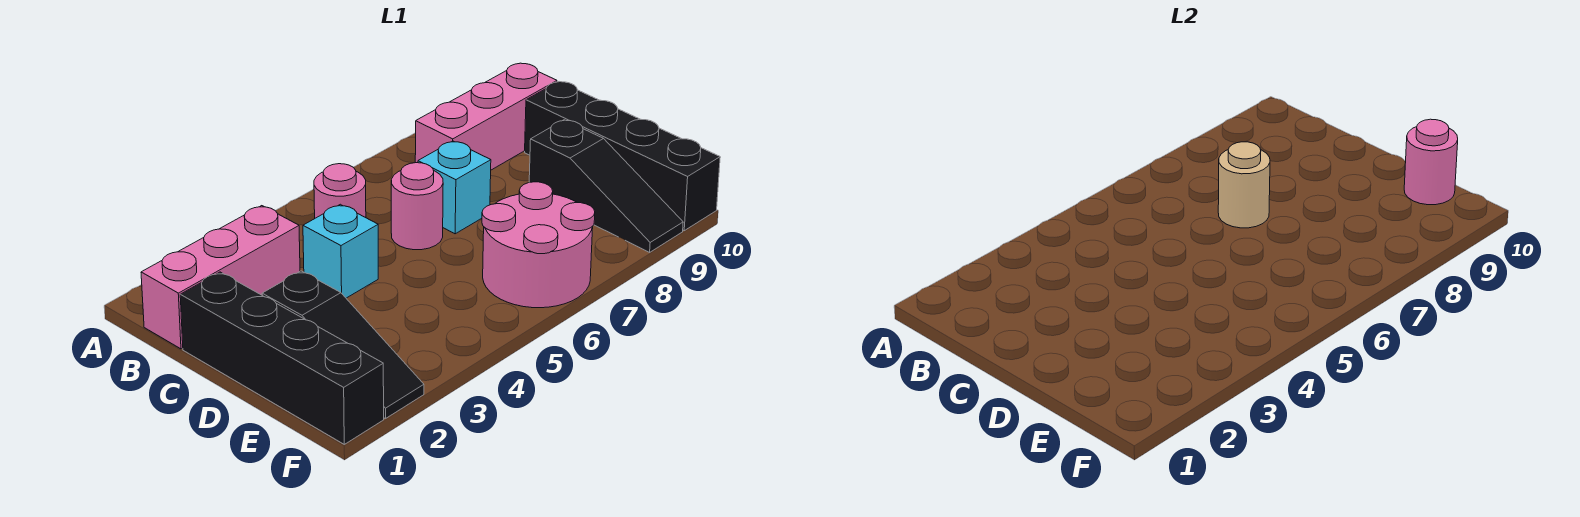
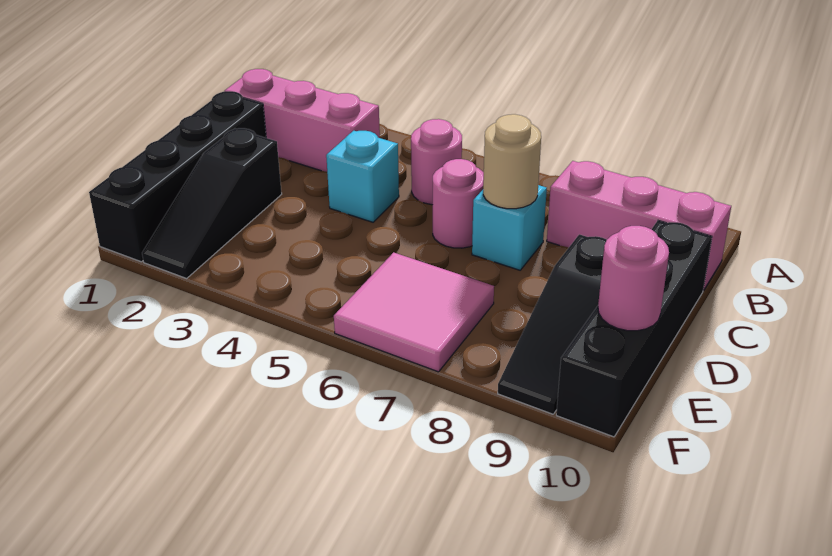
pink 2x2 round brick [482,182,595,308] -> pink 2x2 tile [334,252,494,372]

